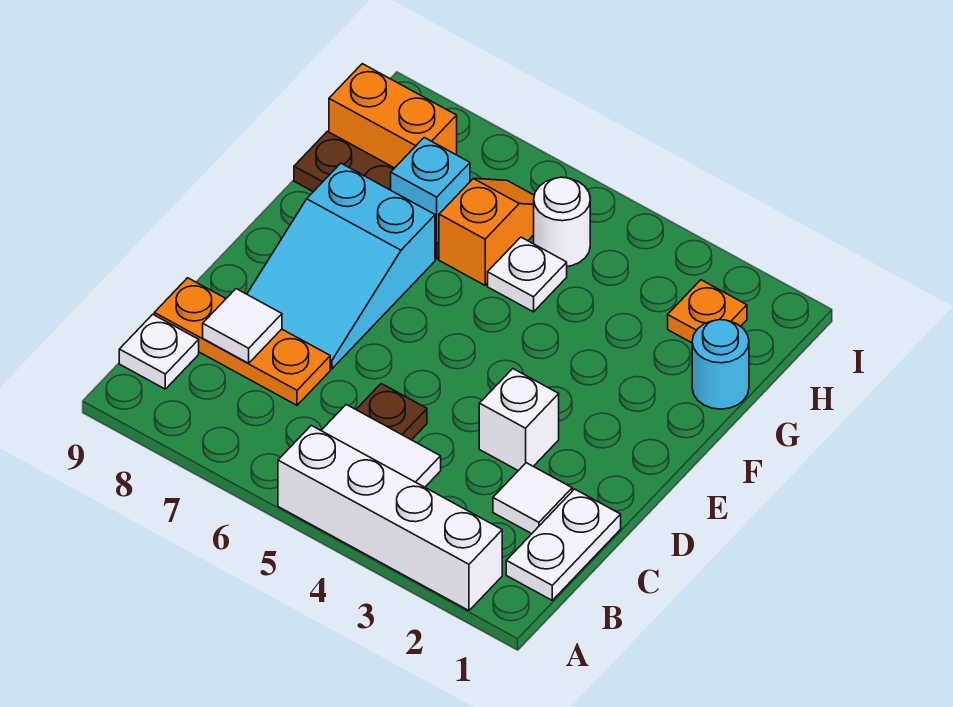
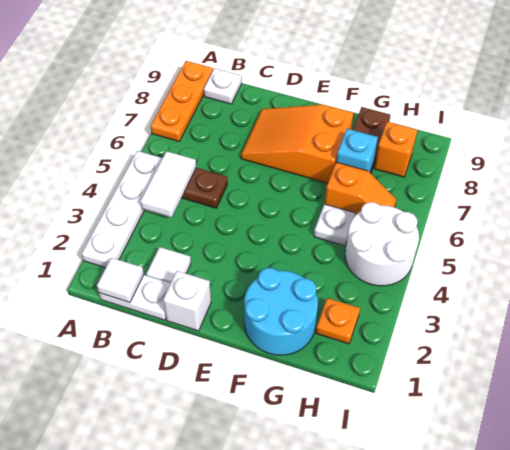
white 1x4 brick [278,425,502,611] -> white 1x4 plate [82,151,162,268]
orange 1x3 plate [154,278,330,405] -> orange 1x3 plate moved to [151,61,213,142]
white 1x1 tile [203,289,282,363] -> white 1x1 tile moved to [97,258,144,303]
white 1x1 brick [479,369,559,471] -> white 1x1 brick moved to [163,271,211,331]
cyan 2x3 slope [247,163,435,369] -> orange 2x3 slope [241,105,353,183]
cyan 1x1 round brick [692,320,749,409] -> cyan 2x2 round brick [244,268,318,355]
white 1x1 round brick [534,177,590,266] -> white 2x2 round brick [345,202,419,286]
orange 1x2 brick [329,64,457,168] -> orange 1x1 brick [374,122,417,177]

